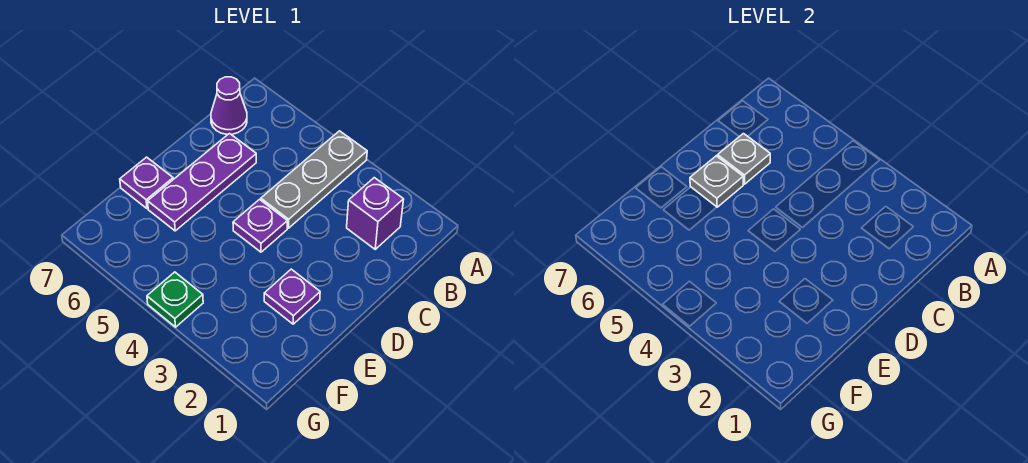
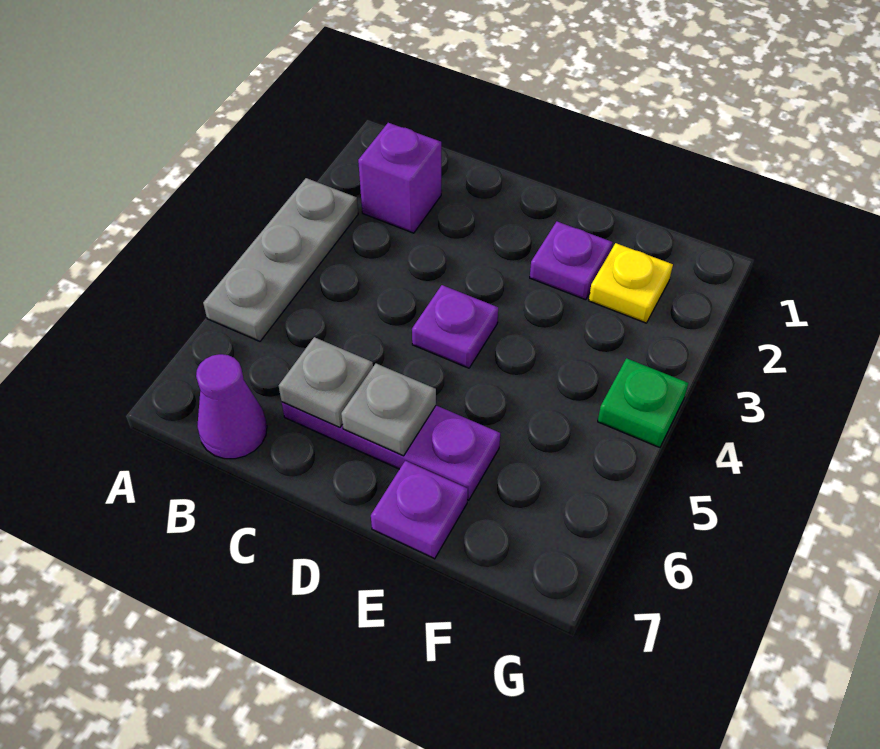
grey 1x3 plate [261,131,367,228] -> grey 1x3 plate turned to [203,178,358,341]
none -> yellow 1x1 plate [589,243,673,323]

